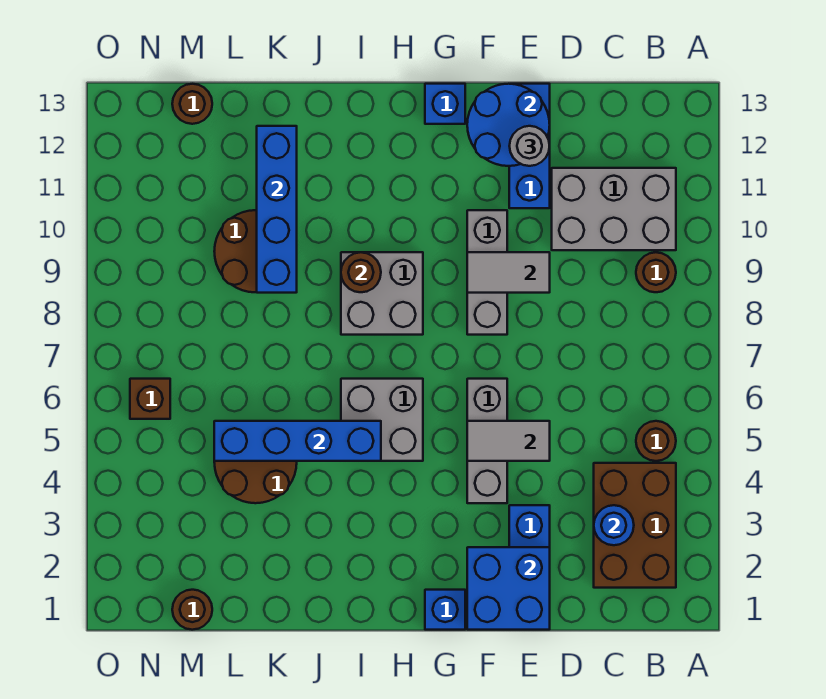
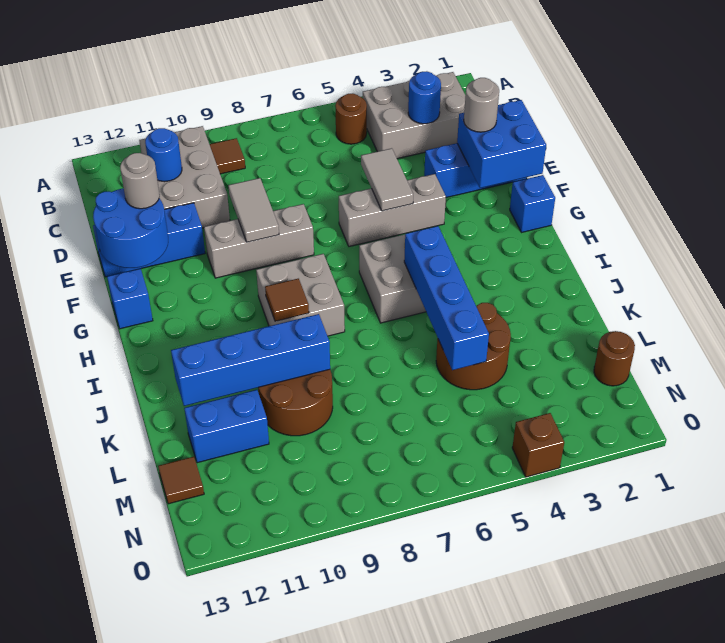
brown 2x3 brick [594,463,676,588] -> grey 2x3 brick [363,72,466,159]
brown 1x1 round brick [636,252,676,292] -> brown 1x1 tile [209,138,245,174]
none -> blue 1x1 round brick [145,128,182,182]
none -> grey 1x1 round brick [464,78,499,132]
brown 1x1 round brick [341,252,381,292] -> brown 1x1 tile [265,279,309,321]
none -> blue 1x2 brick [184,390,269,463]
brown 1x1 round brick [172,84,212,124] -> brown 1x1 tile [158,457,204,504]
brown 1x1 brick [130,379,170,419] -> brown 1x1 brick moved to [512,413,564,477]

